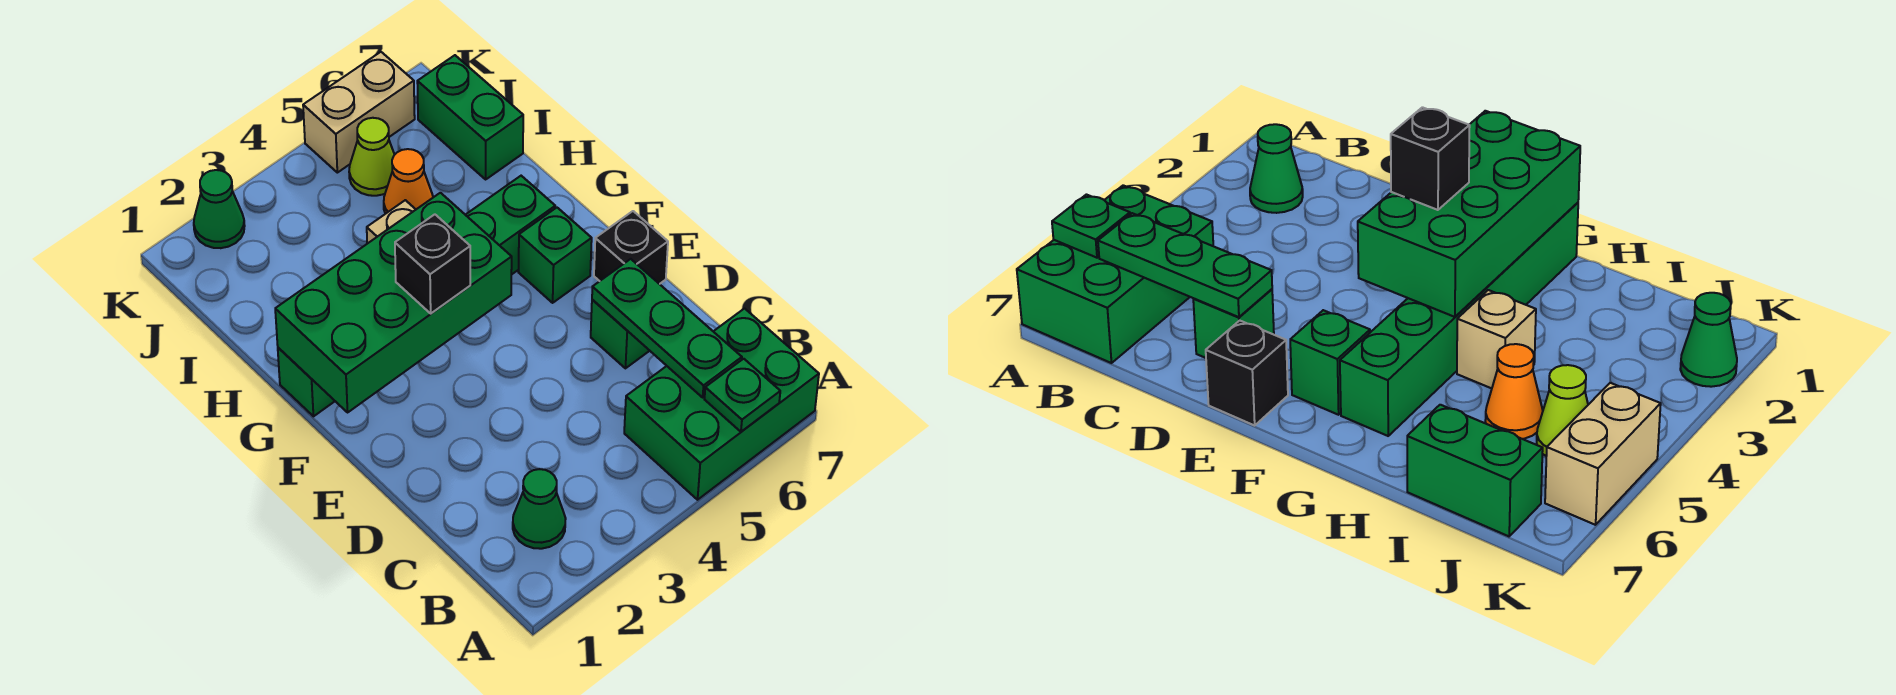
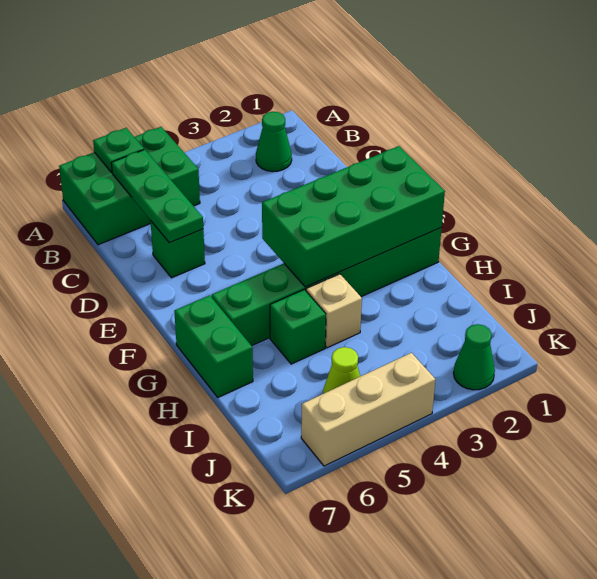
black 1x1 brick [594,211,668,284] -> none
black 1x1 brick [395,214,470,313] -> none
green 1x1 brick [518,208,592,303] -> green 1x1 brick moved to [270,289,326,364]
orange 1x1 cone [384,149,433,214] -> none
green 1x2 brick [417,55,523,179] -> green 1x2 brick moved to [174,295,253,397]
tan 1x2 brick [303,52,415,173] -> tan 1x3 brick [301,353,435,466]

